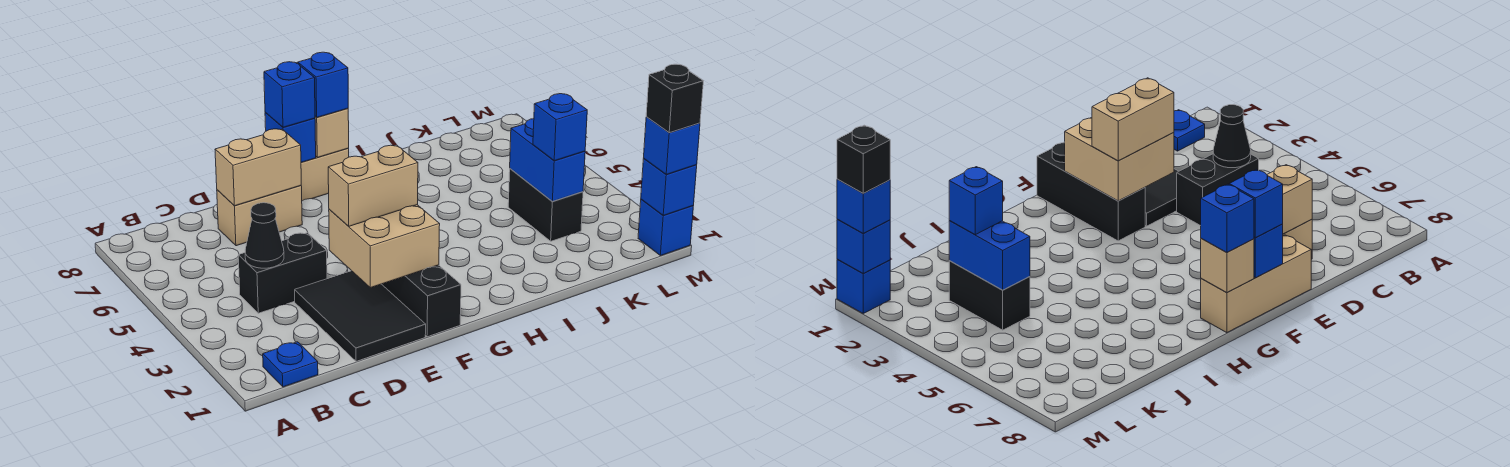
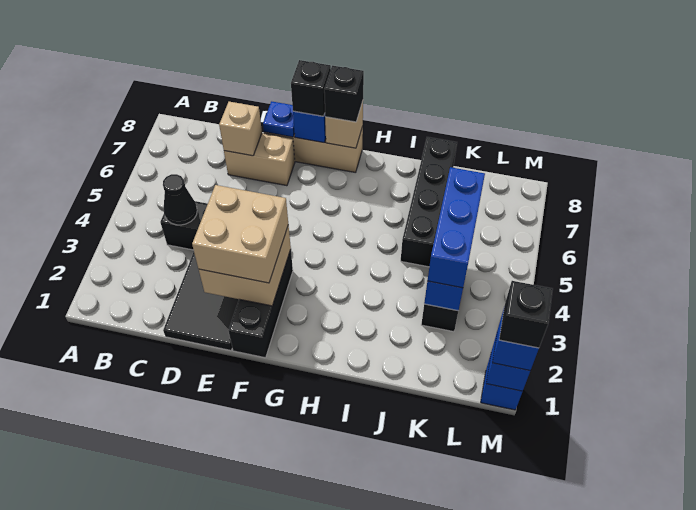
blue 1x1 plate [263,342,318,387] -> blue 1x1 plate moved to [263,101,295,137]
tan 1x2 brick [215,129,301,206] -> tan 1x1 brick [219,102,262,156]
tan 1x2 brick [328,145,418,226] -> tan 2x2 brick [192,185,288,283]
blue 1x1 brick [264,62,315,127] -> black 1x1 brick [291,60,331,116]
blue 1x1 brick [298,52,348,117] -> black 1x1 brick [324,66,364,122]
none -> black 1x4 brick [401,137,457,267]
blue 1x1 brick [533,94,587,161] -> blue 1x3 brick [428,167,485,288]

